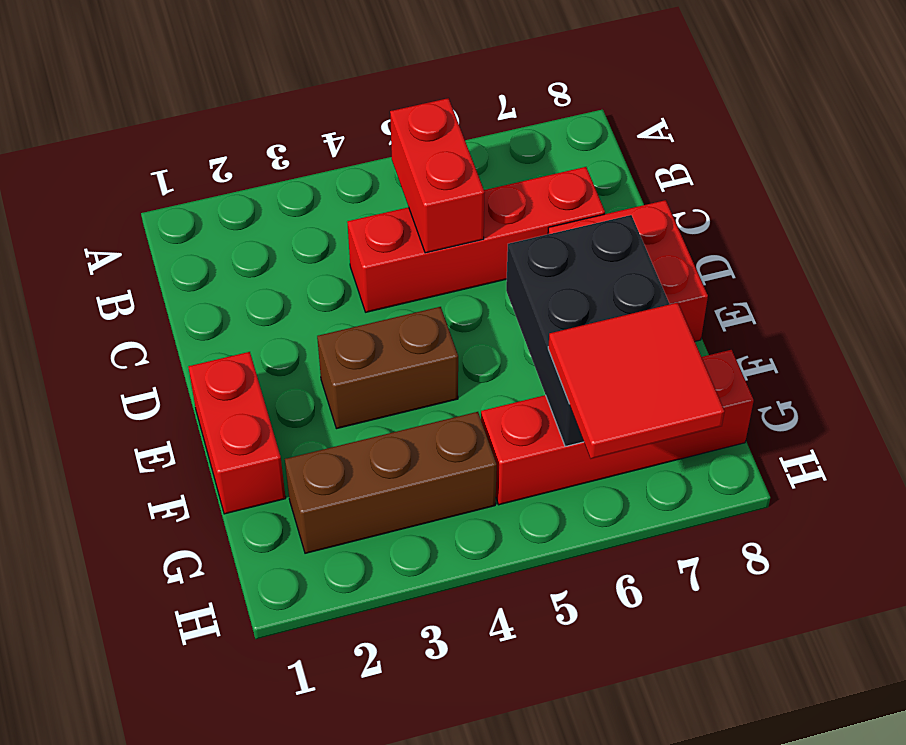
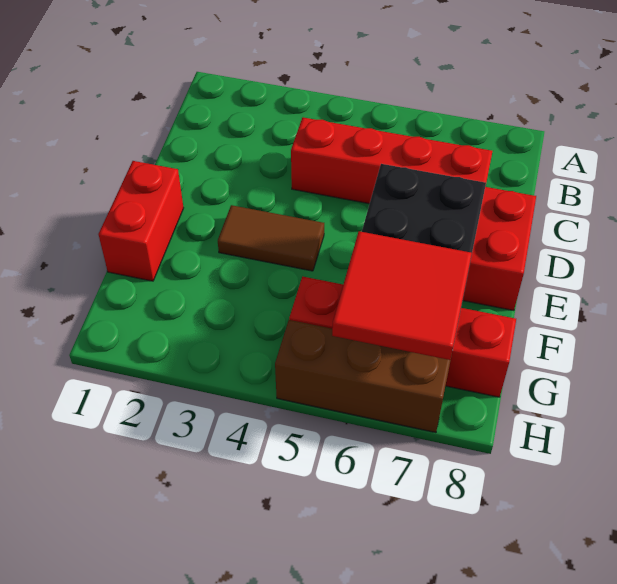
red 1x2 brick [390,98,485,253] -> none
brown 1x2 brick [317,307,458,429] -> brown 1x2 tile [218,205,324,271]
brown 1x3 brick [285,412,497,553] -> brown 1x3 brick moved to [275,320,451,433]

